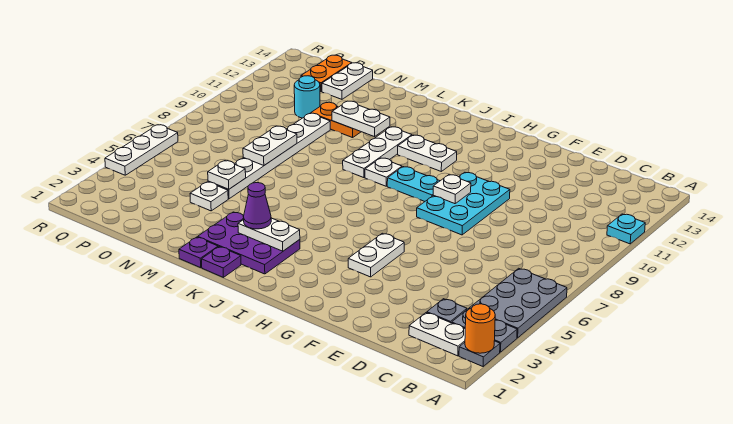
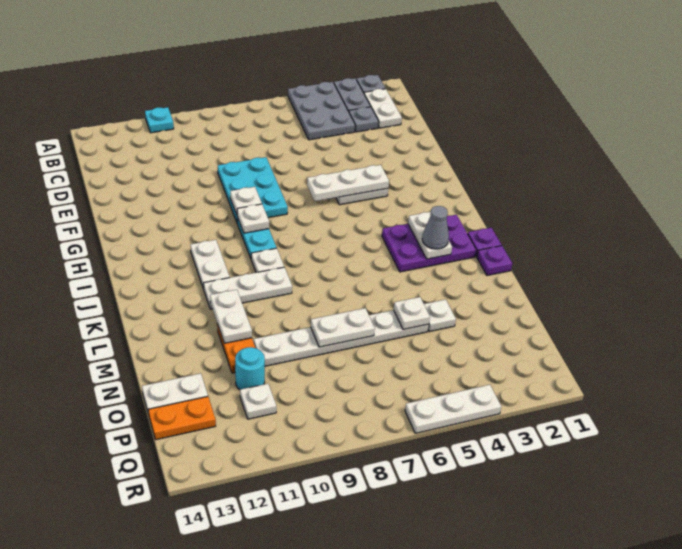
orange 1x1 round brick [465,304,495,353] -> none
grey 2x3 plate [469,268,567,338] -> grey 2x3 plate turned to [288,82,355,140]
cyan 2x3 plate [417,172,510,235] -> cyan 2x3 plate turned to [218,157,288,222]
none -> white 1x3 plate [307,165,389,201]
none -> white 1x1 plate [237,204,269,233]
purple 2x3 plate [198,212,300,274] -> purple 2x3 plate turned to [382,215,476,272]
purple 1x1 cone [243,183,271,229] -> grey 1x1 cone [422,206,449,249]
none -> white 1x1 plate [240,384,276,419]

